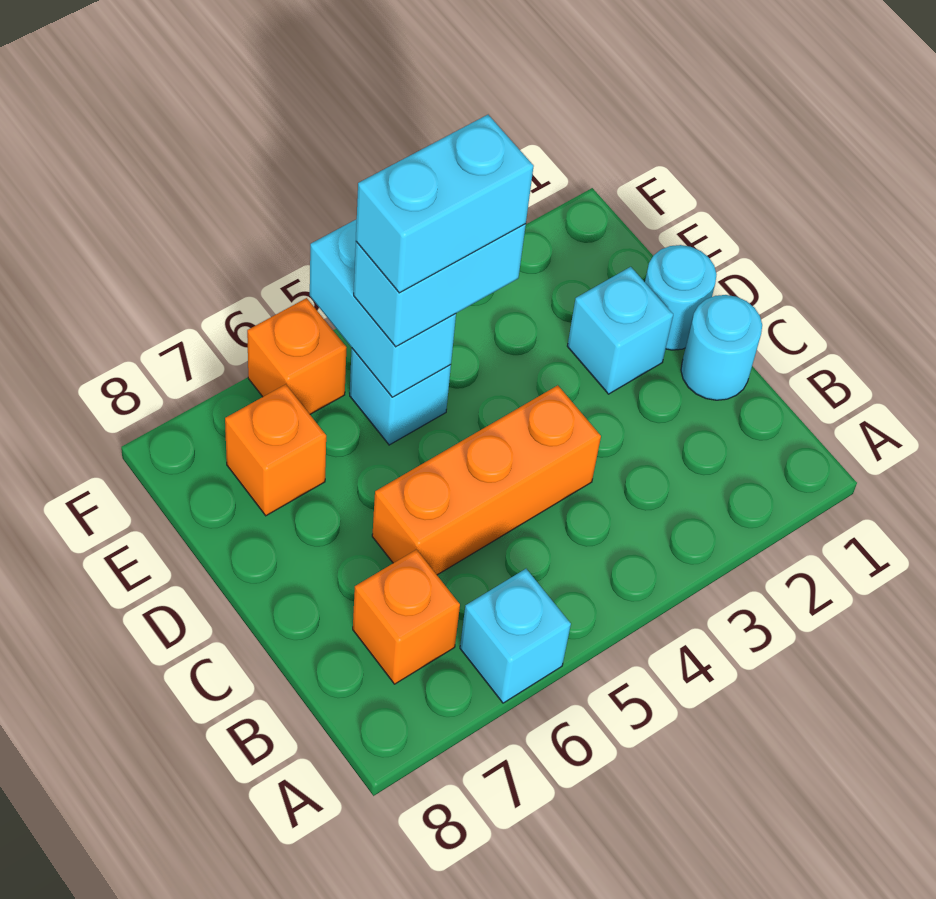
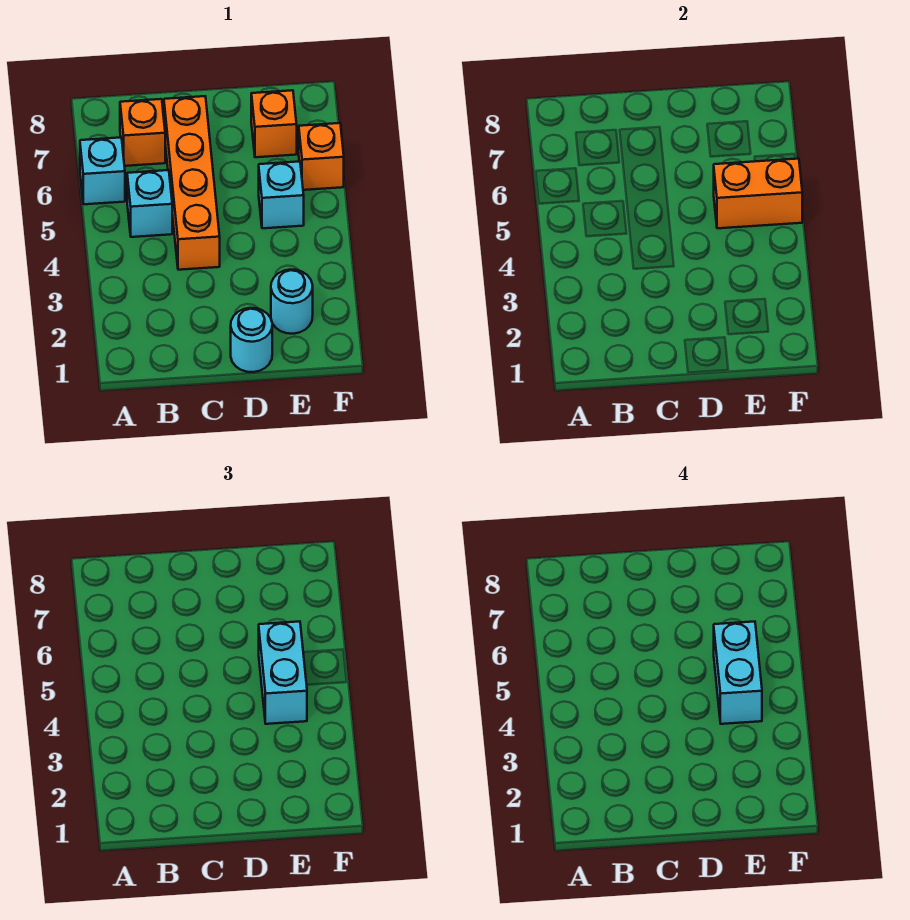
cyan 1x1 round brick [681,295,762,400] -> cyan 1x1 round brick moved to [271,269,313,334]
orange 1x3 brick [372,385,601,575] -> orange 1x4 brick [164,96,220,270]
cyan 1x1 brick [567,267,673,394] -> cyan 1x1 brick moved to [127,170,172,237]
cyan 1x2 brick [310,219,456,397] -> orange 1x2 brick [714,159,802,228]

